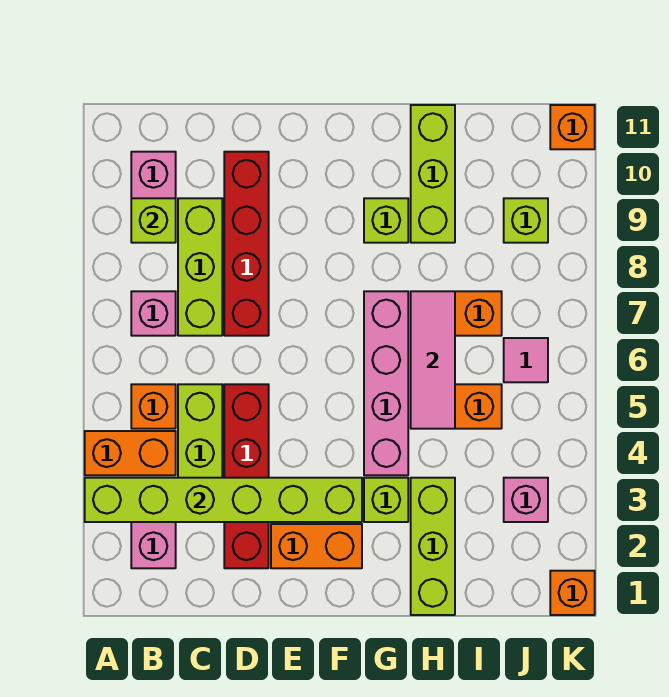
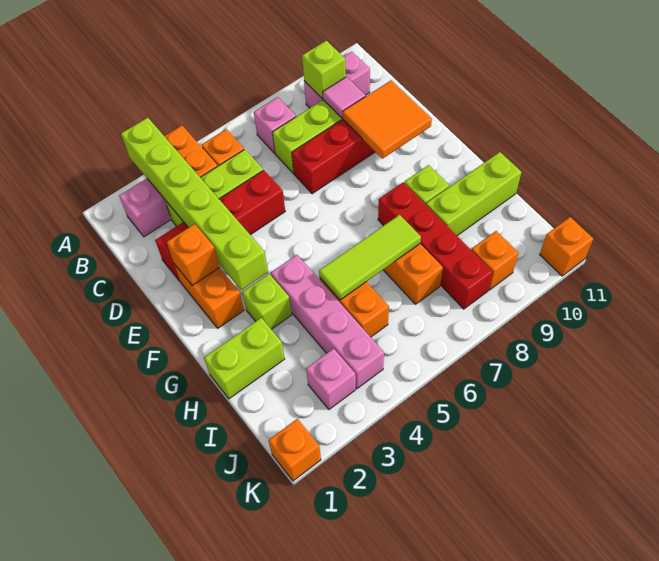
none -> orange 2x2 tile [343,80,432,159]
none -> orange 1x1 brick [167,224,220,286]
pink 1x4 brick [364,291,408,475] -> pink 1x4 brick turned to [271,255,384,389]
none -> red 1x4 brick [378,182,493,309]
lime 1x3 brick [411,478,455,615] -> lime 1x2 brick [204,318,285,399]
pink 1x3 tile [411,291,455,429] -> lime 1x3 tile [319,215,421,300]
pink 1x1 tile [504,338,548,382] -> pink 1x1 tile moved to [323,77,365,118]
lime 1x1 brick [504,198,548,243] -> orange 1x1 brick [471,231,519,290]

